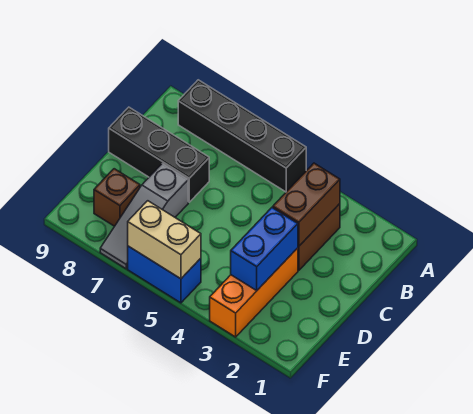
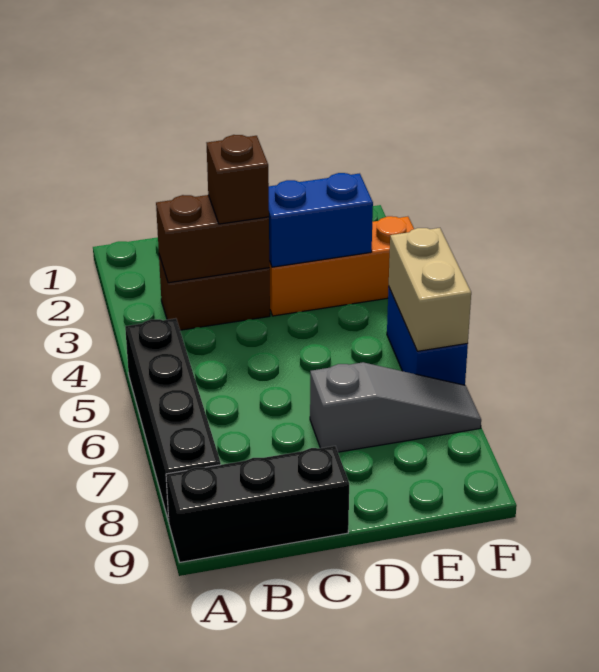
black 1x3 brick [109,107,209,202] -> black 1x3 brick turned to [166,446,349,562]
brown 1x1 brick [94,169,140,226] -> brown 1x1 brick moved to [207,135,269,224]

